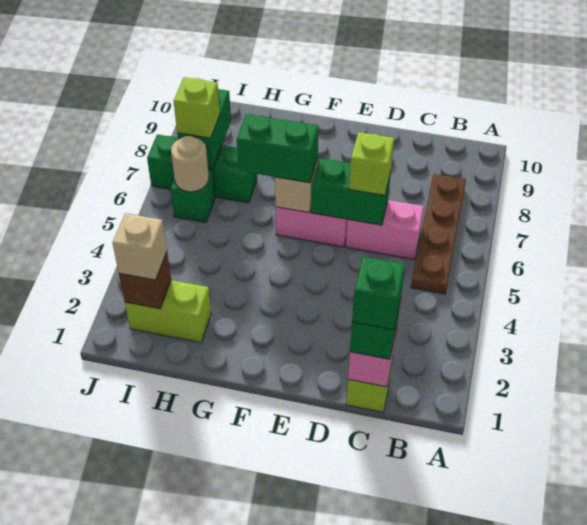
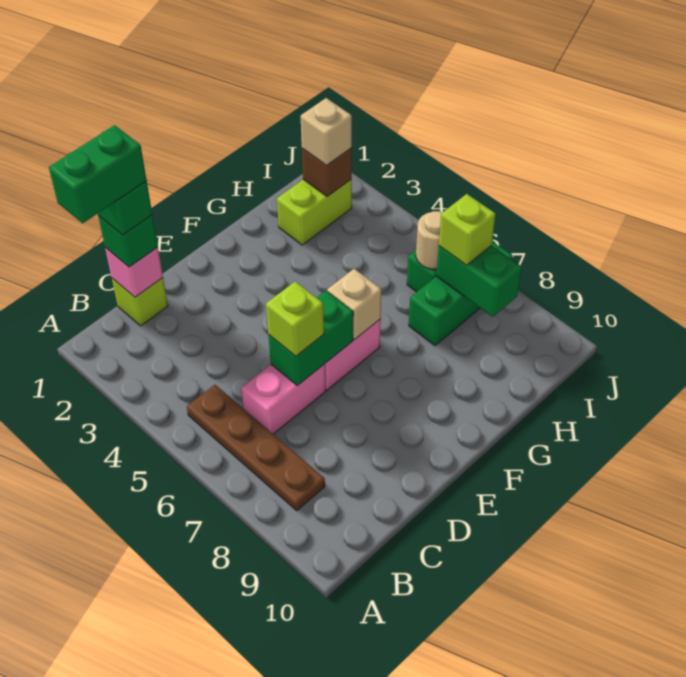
green 1x2 brick [237,114,318,183] -> green 1x2 brick moved to [49,125,147,223]

